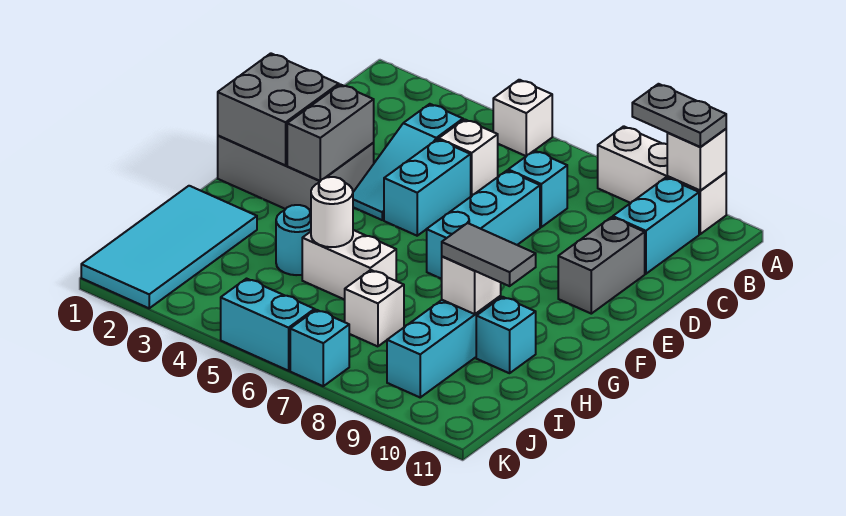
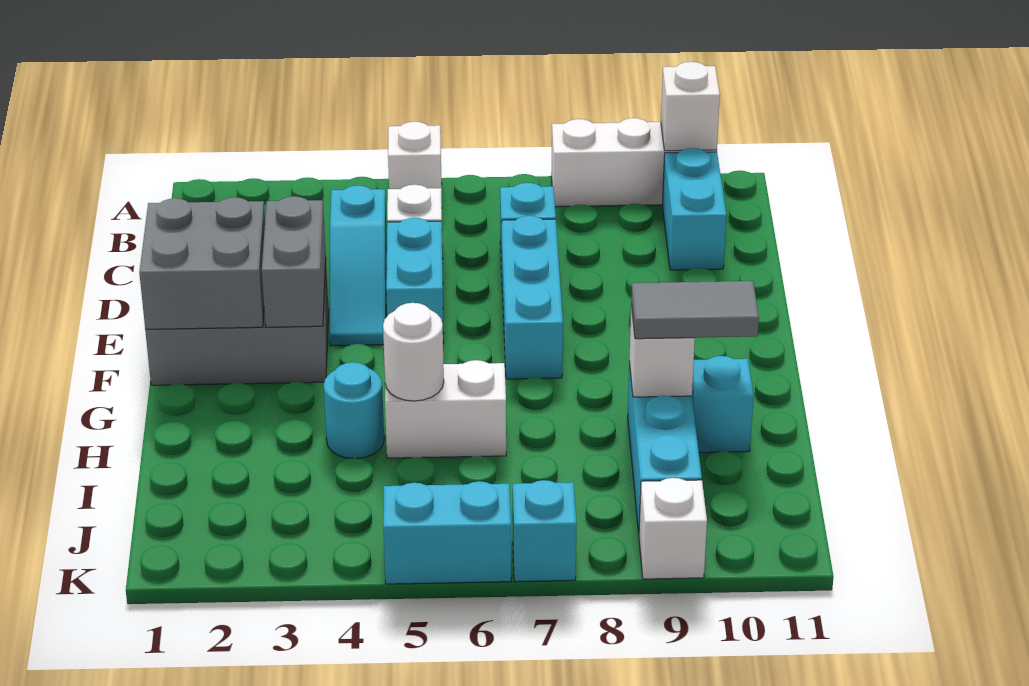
grey 1x2 plate [632,84,726,147] -> none
grey 1x2 brick [558,217,645,314] -> none
cyan 2x4 tile [81,186,257,308] -> none
white 1x1 brick [345,270,404,346] -> white 1x1 brick moved to [639,478,707,579]

